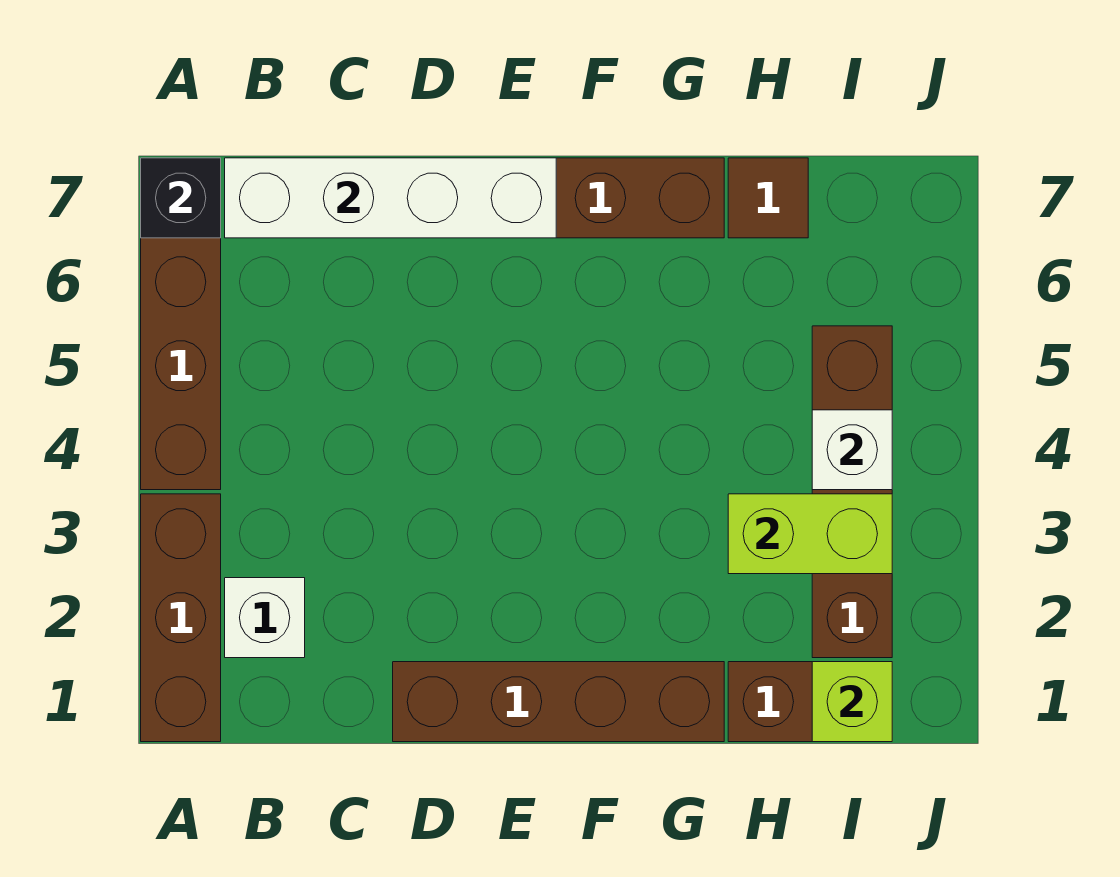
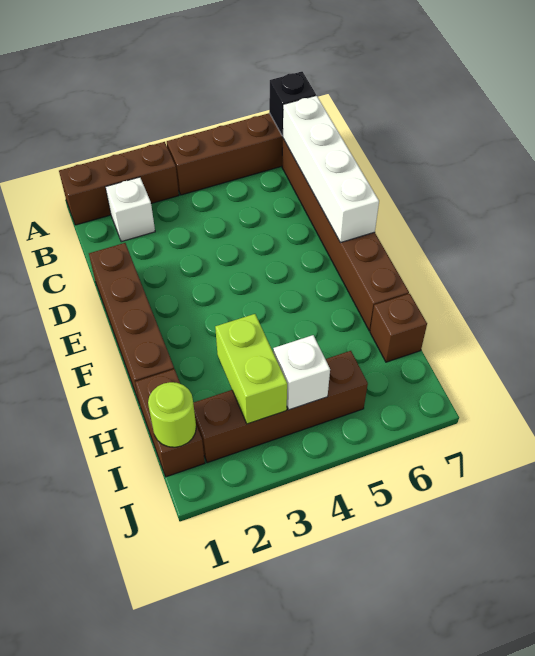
brown 1x1 tile [728,158,808,238] -> brown 1x1 brick [370,294,427,362]
lime 1x1 brick [812,662,892,742] -> lime 1x1 round brick [148,382,196,447]

